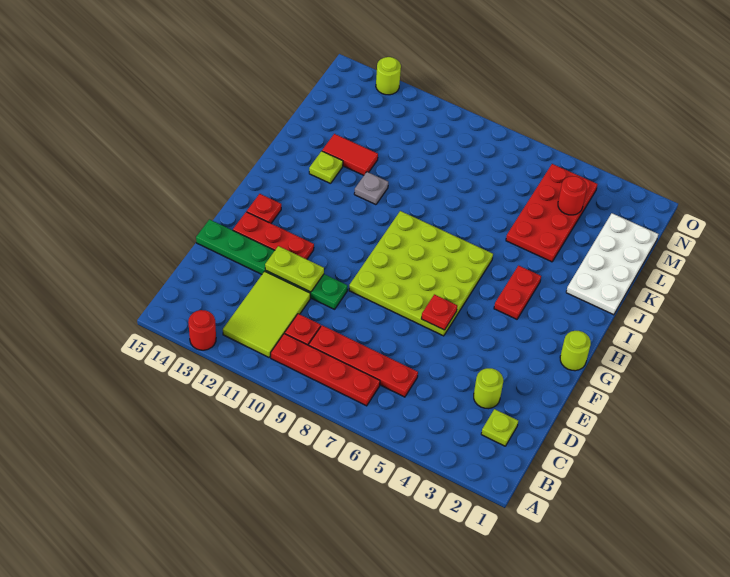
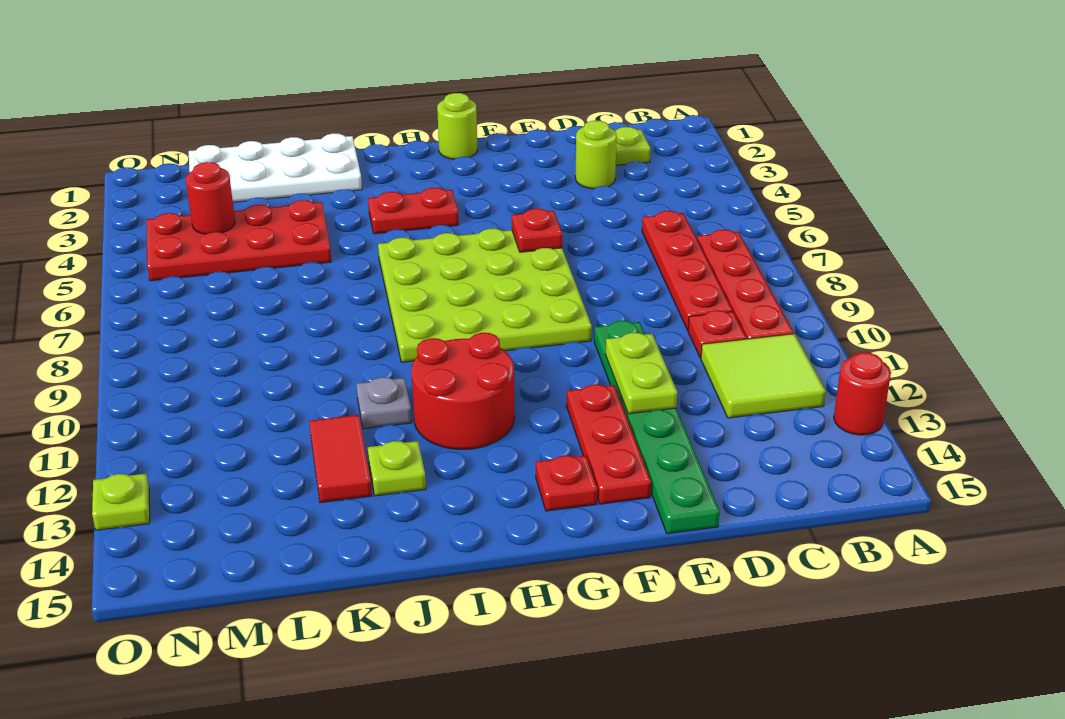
lime 2x3 tile [223,271,310,357] -> lime 2x2 tile [701,334,826,418]
none -> red 2x2 round brick [411,333,515,449]
lime 1x1 round brick [376,57,401,95] -> lime 1x1 plate [92,474,150,530]

